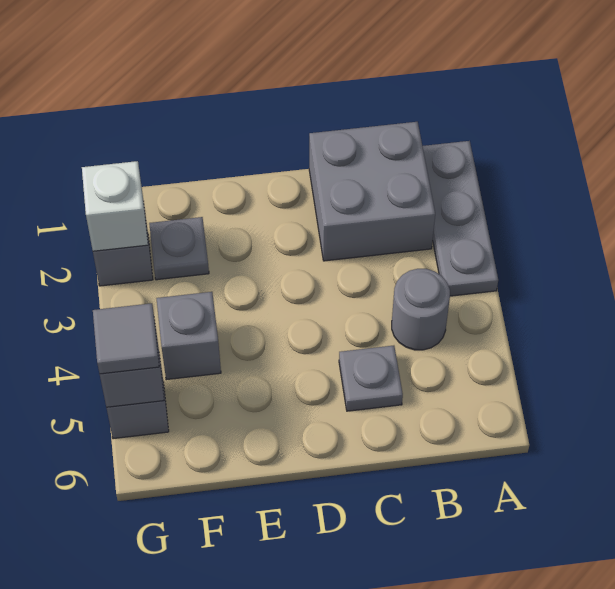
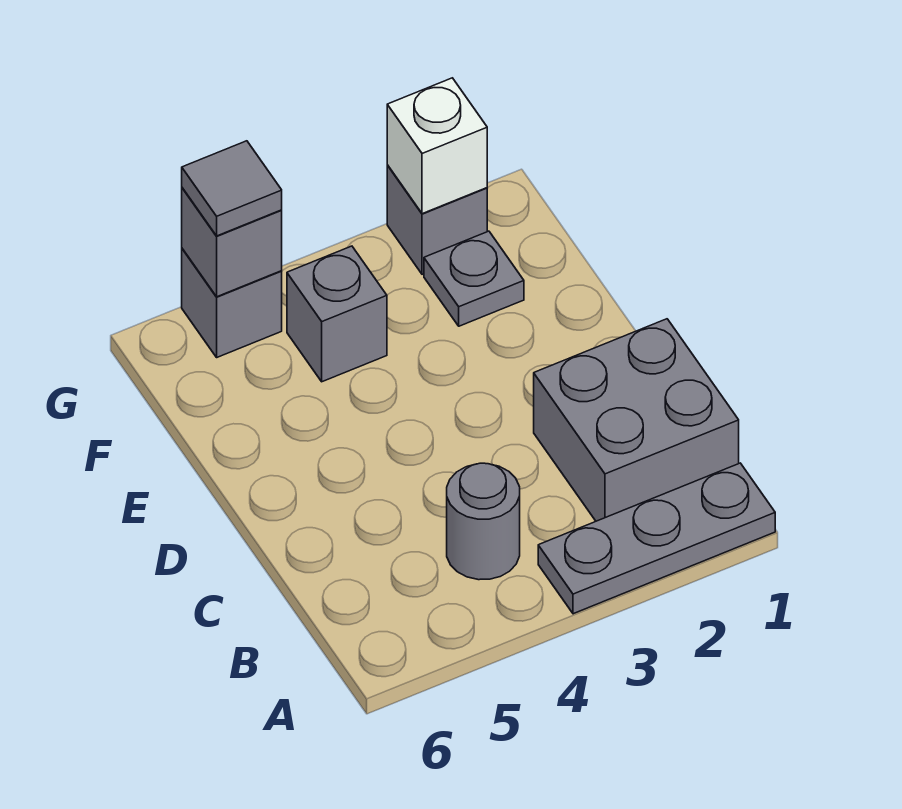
grey 1x1 plate [339,346,403,411] -> none

